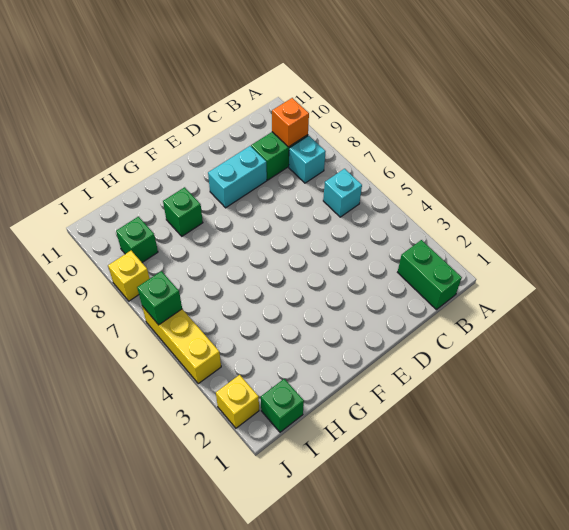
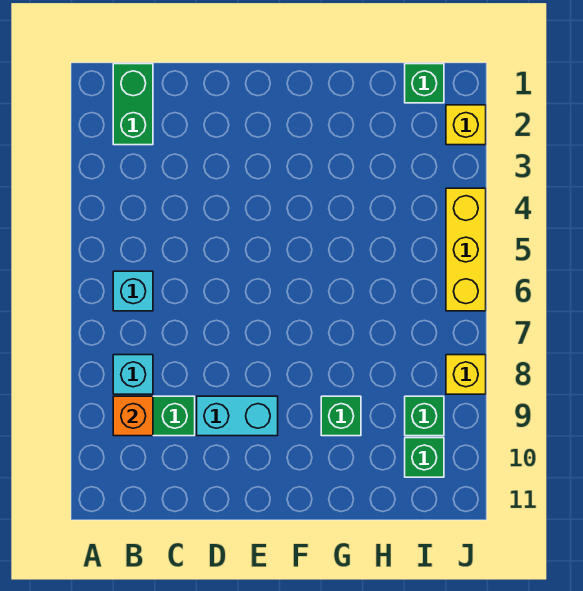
green 1x1 brick [137,271,182,325] -> green 1x1 brick moved to [405,438,444,477]

